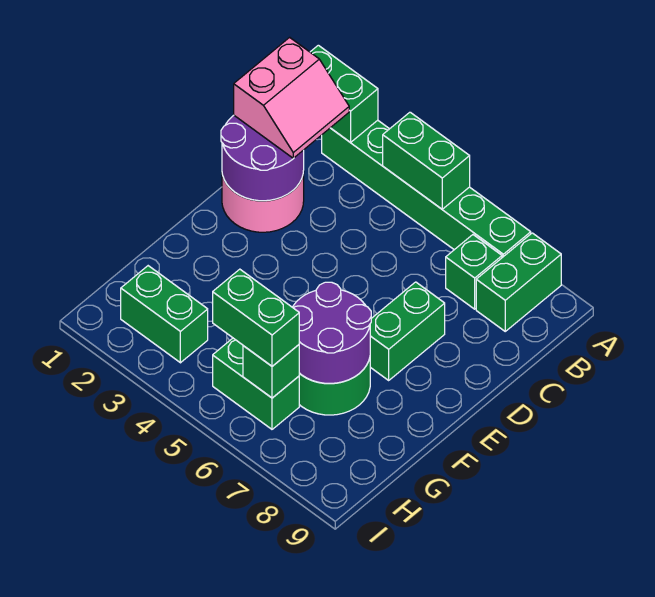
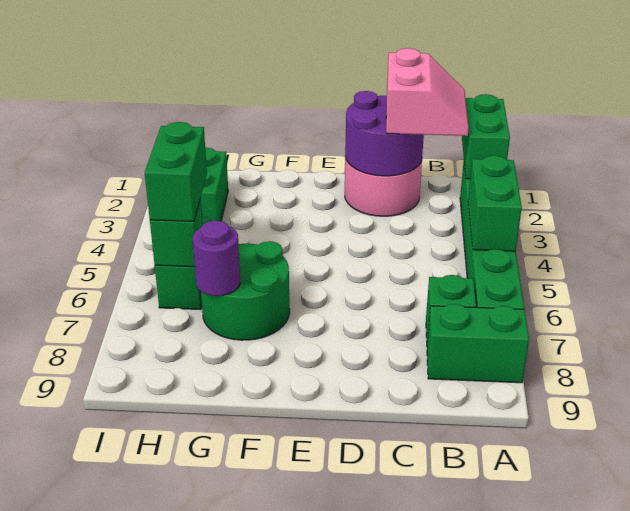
pink 2x2 slope [234,37,349,158] -> pink 2x2 slope turned to [386,48,469,136]
green 1x2 brick [370,282,445,380] -> none
purple 2x2 round brick [293,282,371,384] -> purple 1x1 round brick [193,221,240,296]

